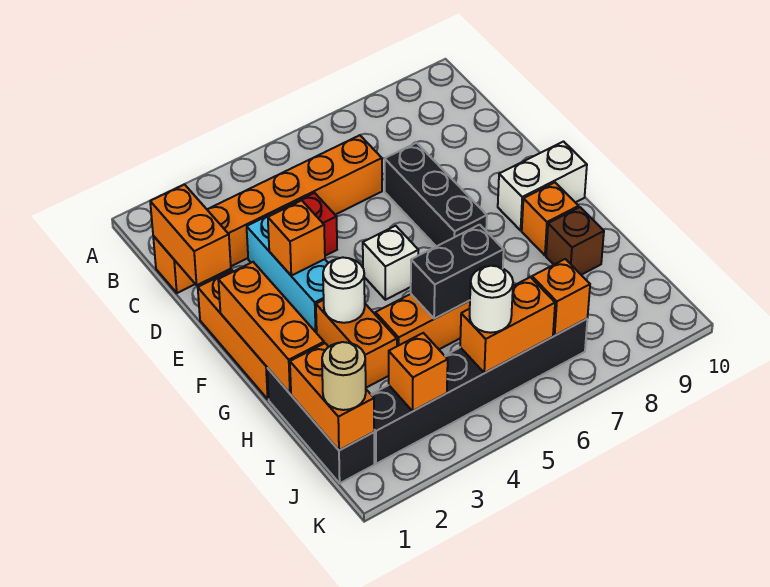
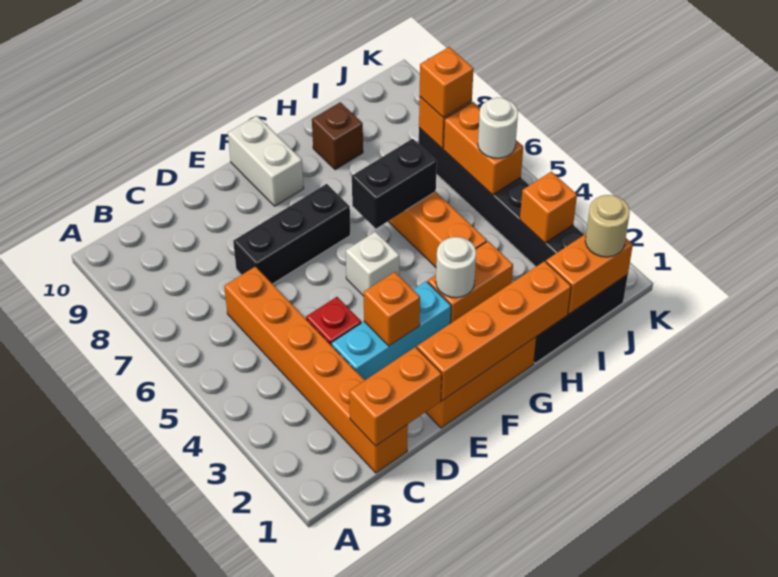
orange 1x3 brick [218,262,324,393] -> orange 1x4 brick [417,261,571,401]
orange 1x1 brick [522,183,579,255] -> orange 1x1 brick moved to [420,47,474,118]
black 1x2 brick [411,225,504,319] -> black 1x2 brick turned to [352,139,437,229]

